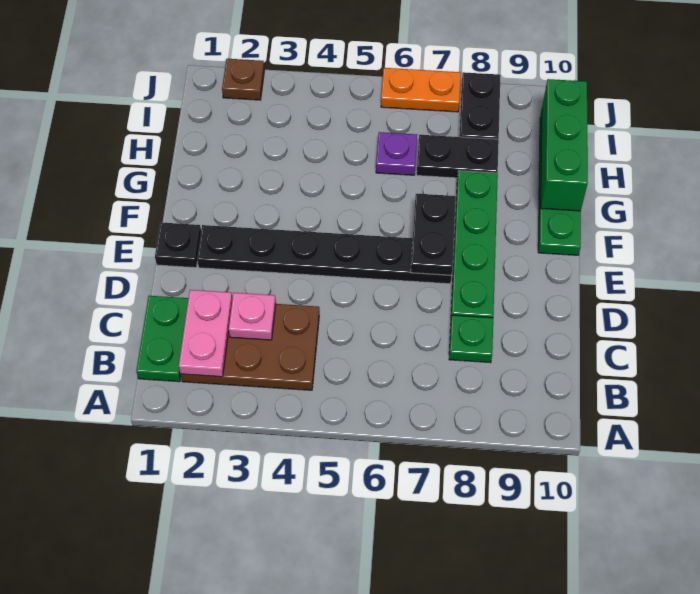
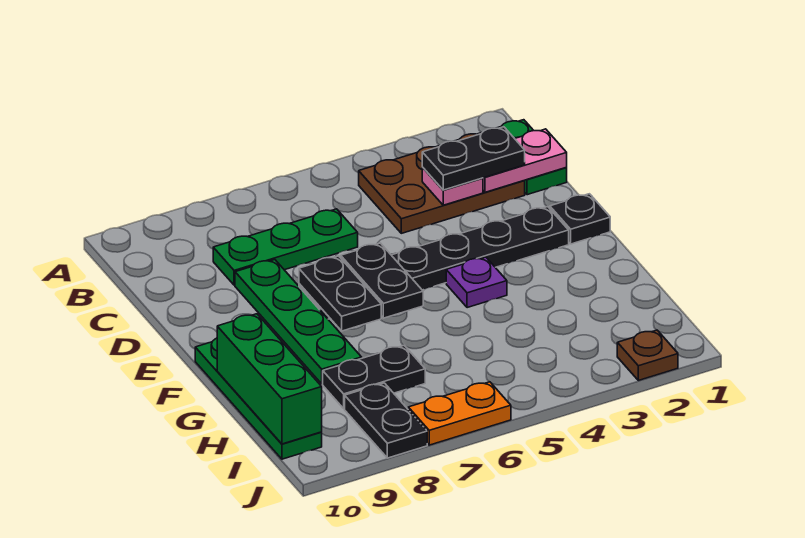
pink 1x2 plate [179,290,232,377] -> pink 1x2 plate turned to [483,129,567,192]
none -> black 1x2 plate [422,127,525,190]
green 1x1 plate [449,315,493,363] -> green 1x3 plate [213,209,358,285]
none -> black 1x2 plate [341,243,423,318]
purple 1x1 plate [376,132,417,175] -> purple 1x1 plate moved to [446,257,507,308]

